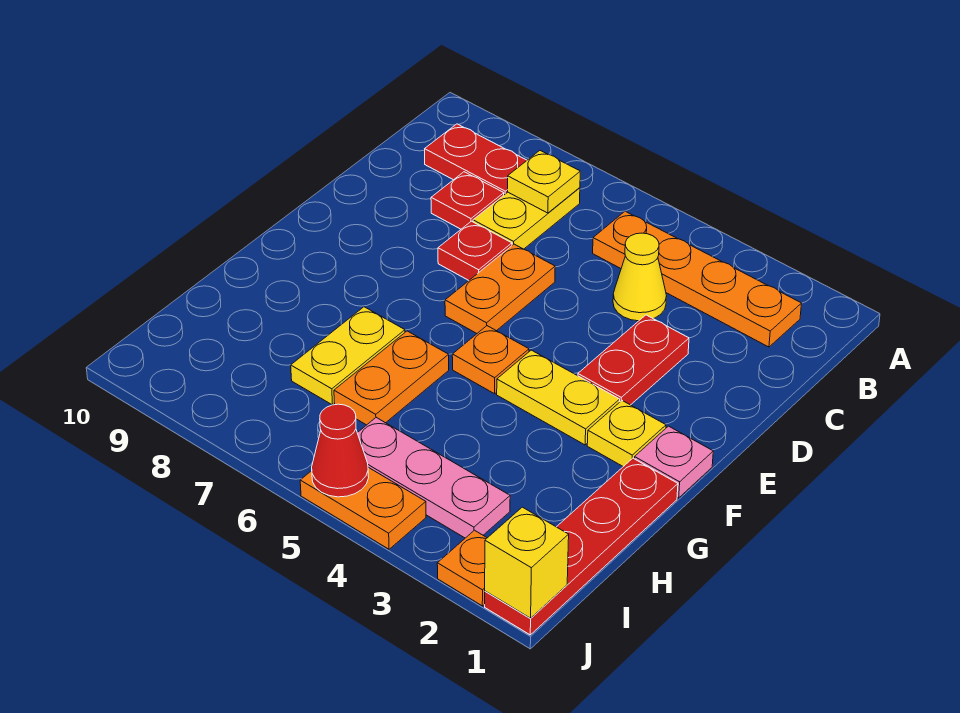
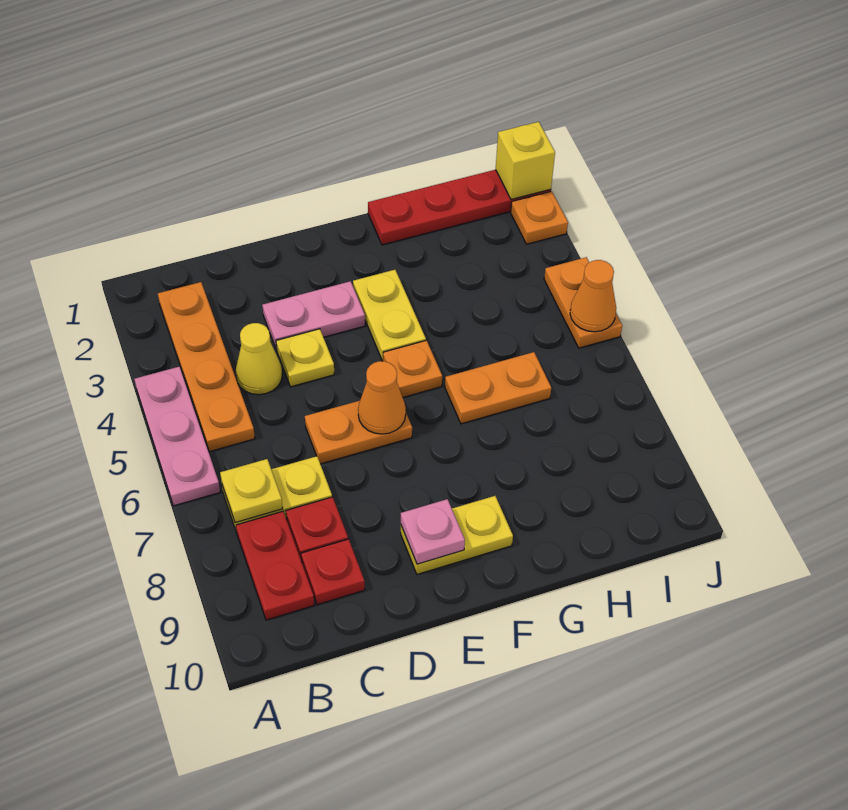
red 1x2 plate [578,315,689,405] -> pink 1x2 plate [262,281,365,350]
red 1x1 plate [438,221,512,280] -> red 1x1 plate moved to [301,539,365,605]
none -> orange 1x1 cone [358,361,406,434]
pink 1x1 plate [634,426,713,498] -> pink 1x1 plate moved to [401,499,465,564]
yellow 1x1 plate [587,401,666,466] -> yellow 1x1 plate moved to [276,329,334,387]
yellow 1x2 plate [291,307,405,405] -> yellow 1x2 plate moved to [401,496,513,574]
pink 1x3 plate [358,418,510,538] -> pink 1x3 plate moved to [134,367,220,506]
red 1x1 cone [312,404,369,497] -> orange 1x1 cone [570,260,616,332]

